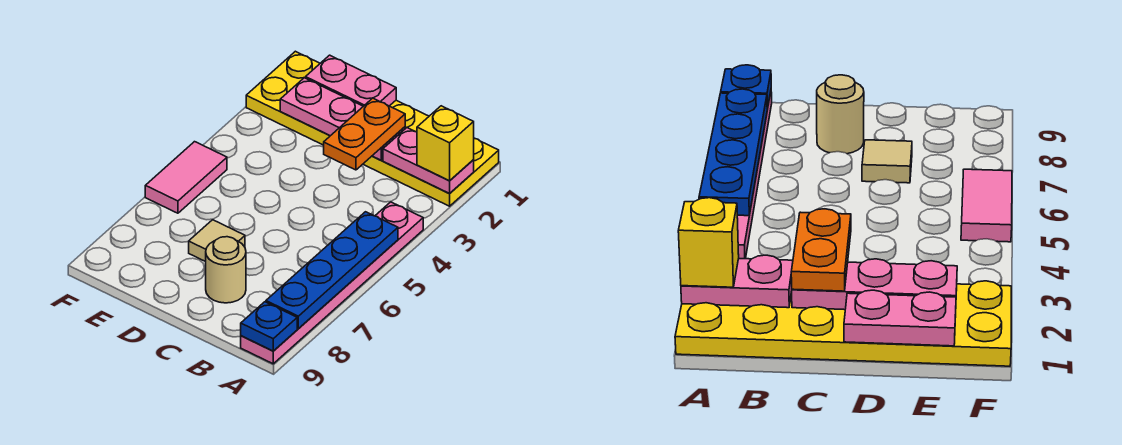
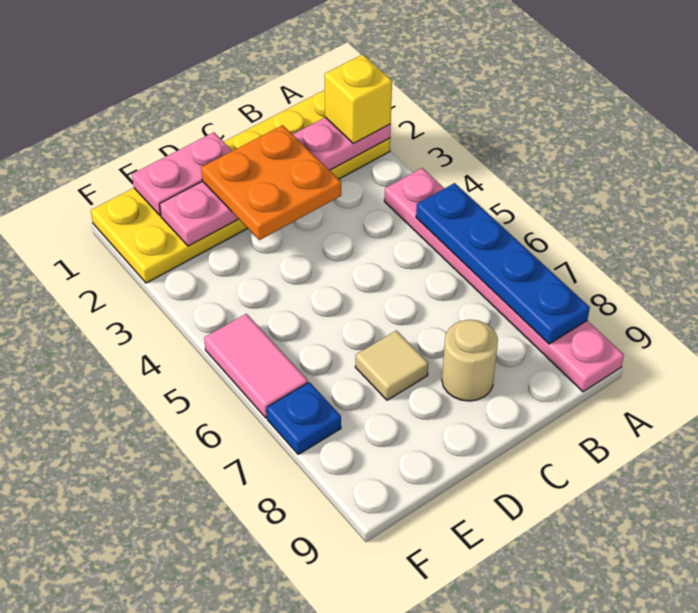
blue 1x1 plate [241,302,297,351] -> blue 1x1 plate moved to [267,382,341,455]
orange 1x2 plate [324,98,405,170] -> orange 2x2 plate [201,125,341,240]

